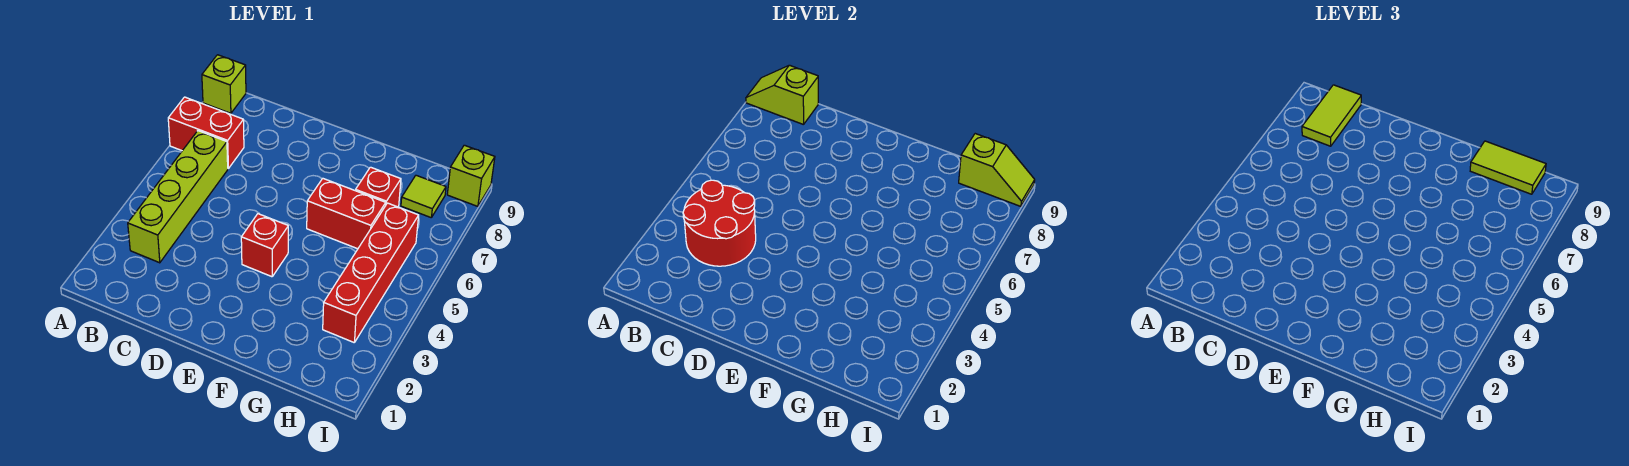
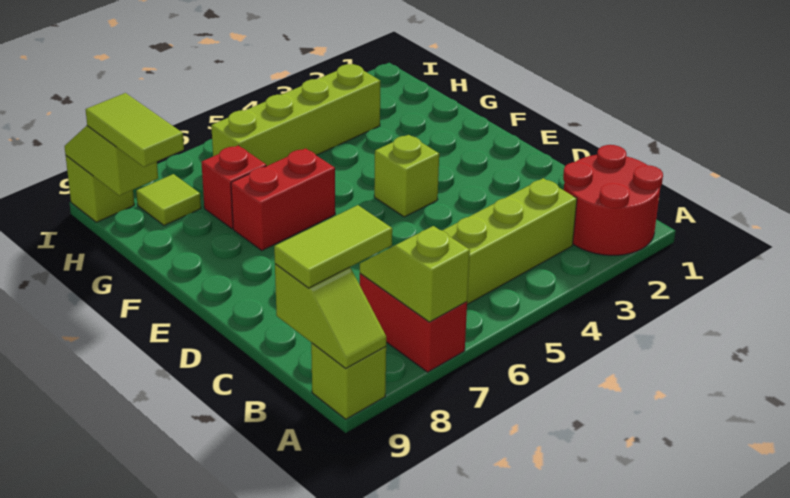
none -> lime 1x2 slope [360,226,470,322]
red 2x2 round brick [683,180,756,266] -> red 2x2 round brick moved to [563,145,663,255]
red 1x1 brick [241,214,288,277] -> lime 1x1 brick [374,135,439,217]
red 1x2 brick [307,179,386,249] -> red 1x2 brick turned to [231,148,335,250]
red 1x4 brick [323,203,419,343] -> lime 1x4 brick [211,64,380,166]

